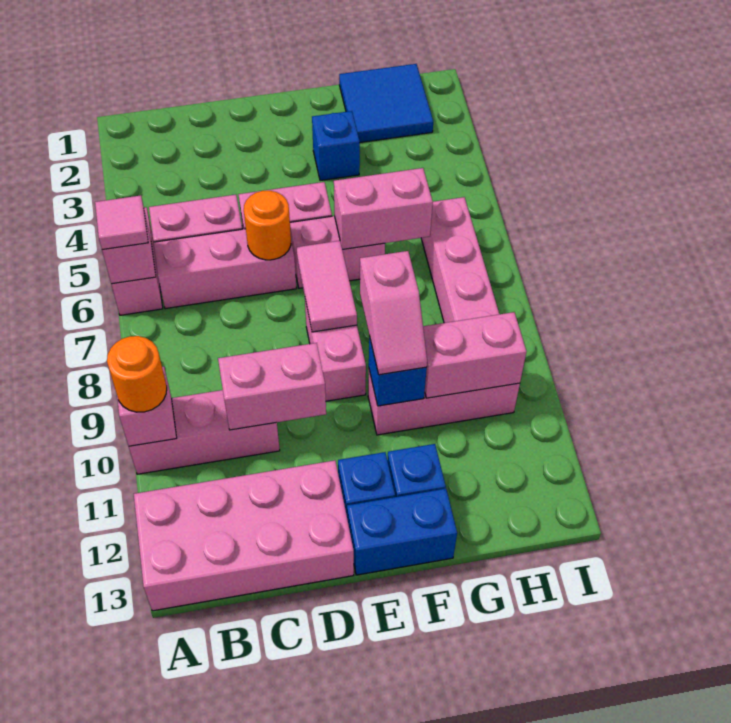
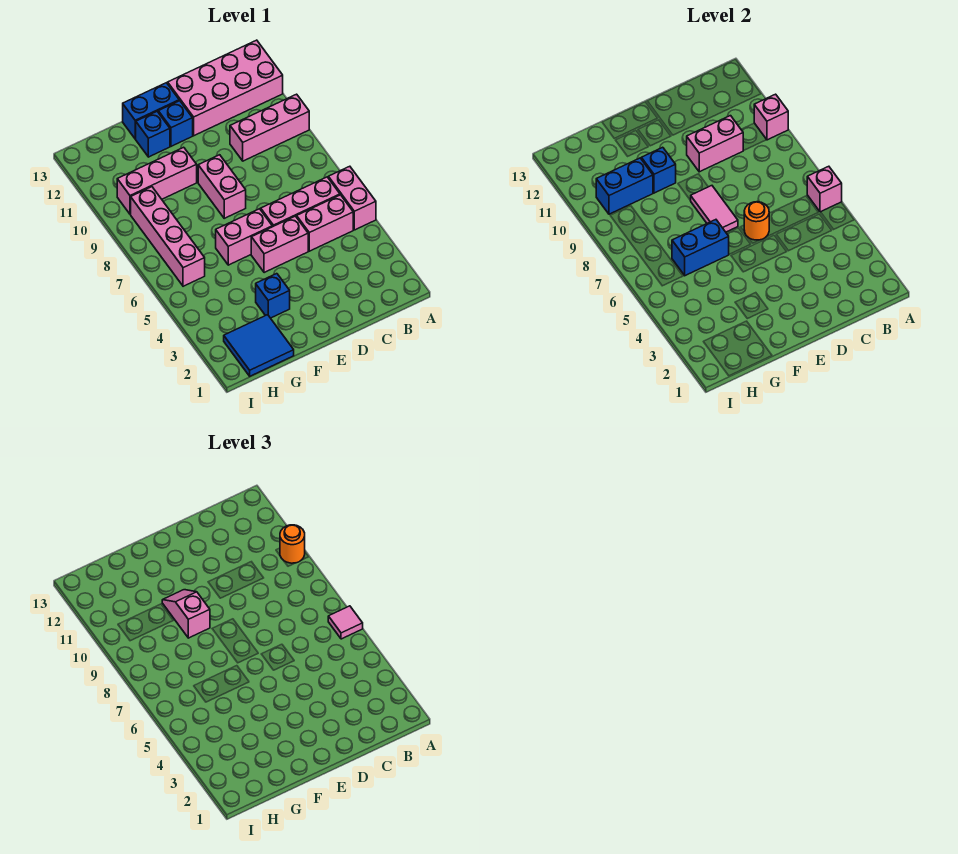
pink 1x2 brick [334,168,433,250] -> blue 1x2 brick [672,220,729,276]
pink 1x2 brick [423,312,527,398] -> blue 1x2 brick [596,158,653,214]

